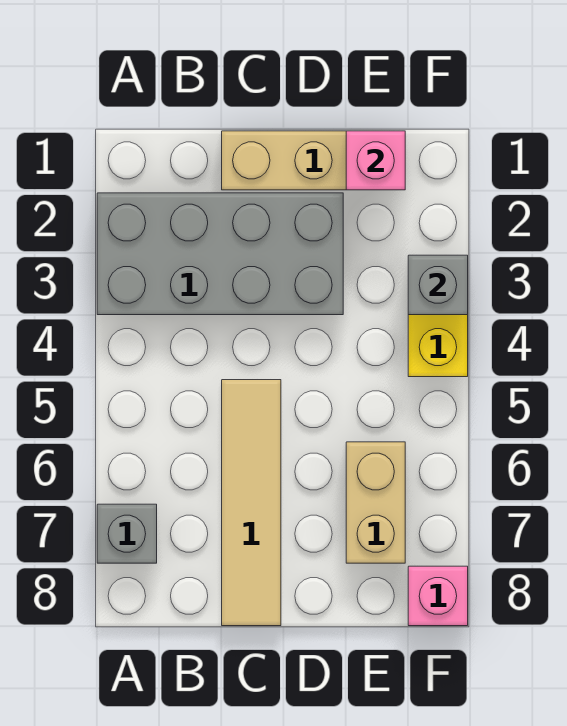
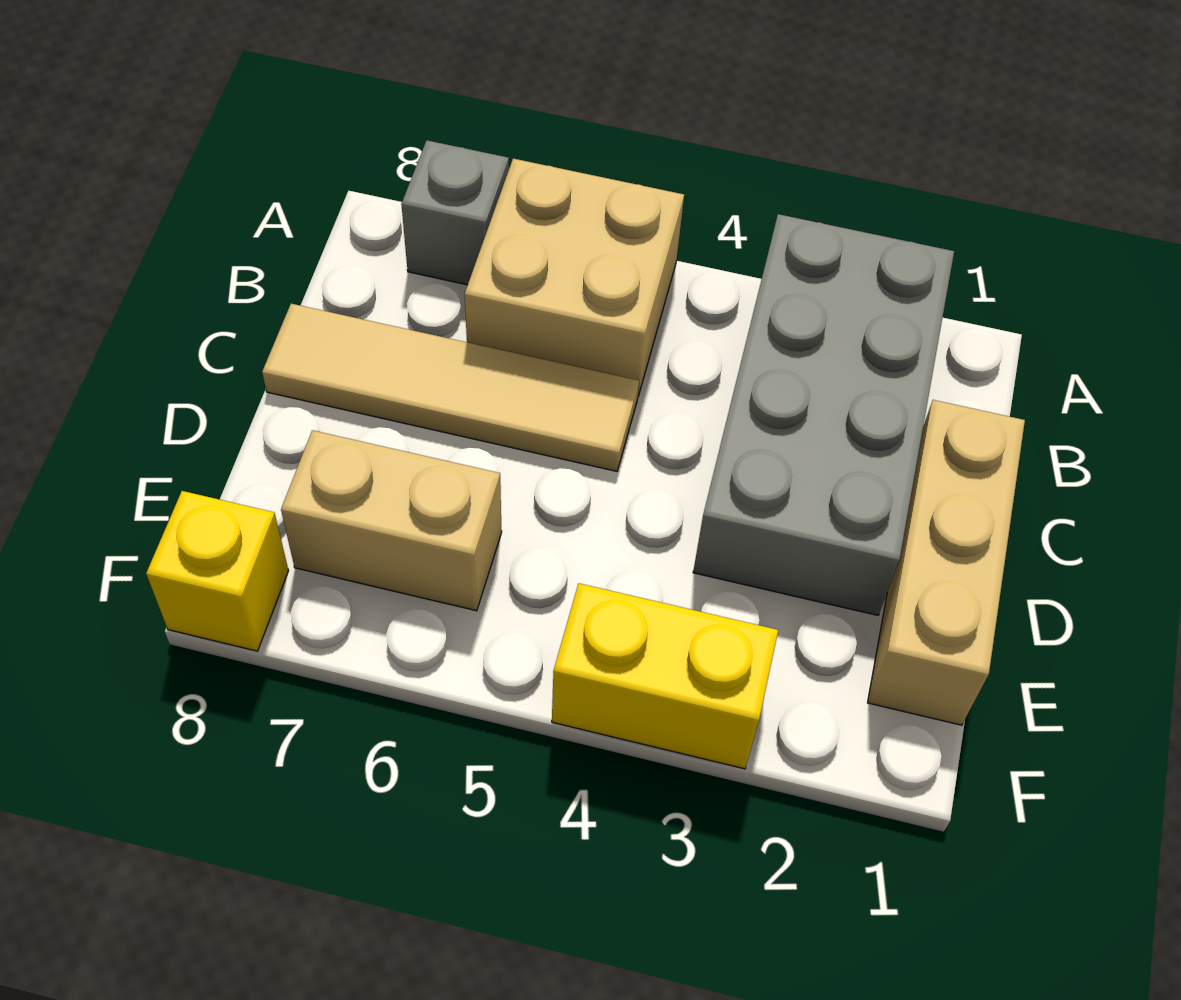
none -> tan 2x2 brick [465,159,684,396]
pink 1x1 brick [346,131,405,190] -> none
grey 1x1 brick [408,255,468,315] -> none
pink 1x1 brick [408,566,468,626] -> yellow 1x1 brick [146,491,289,651]

